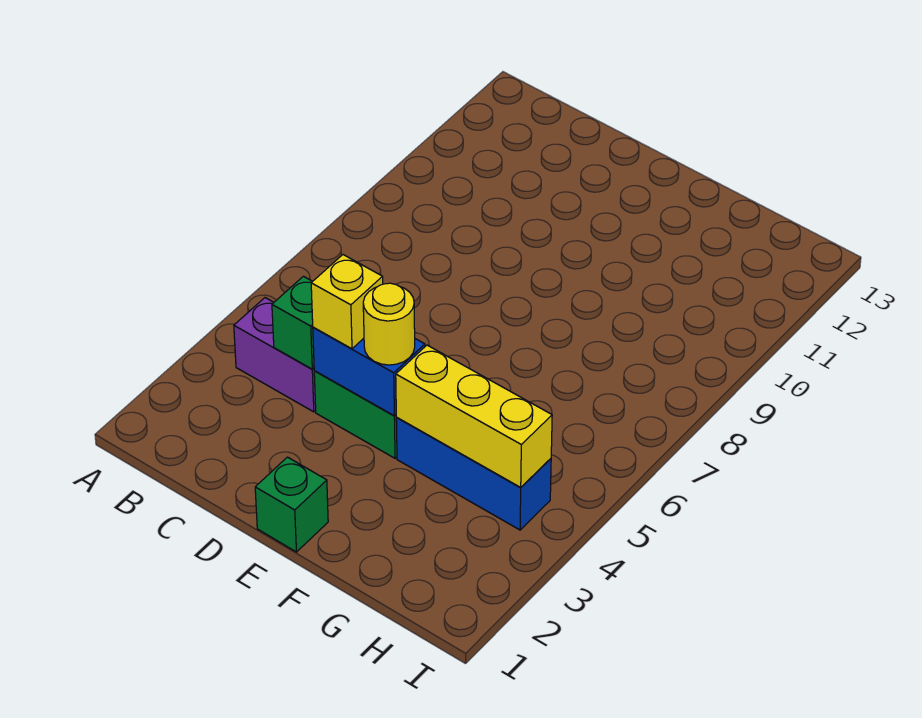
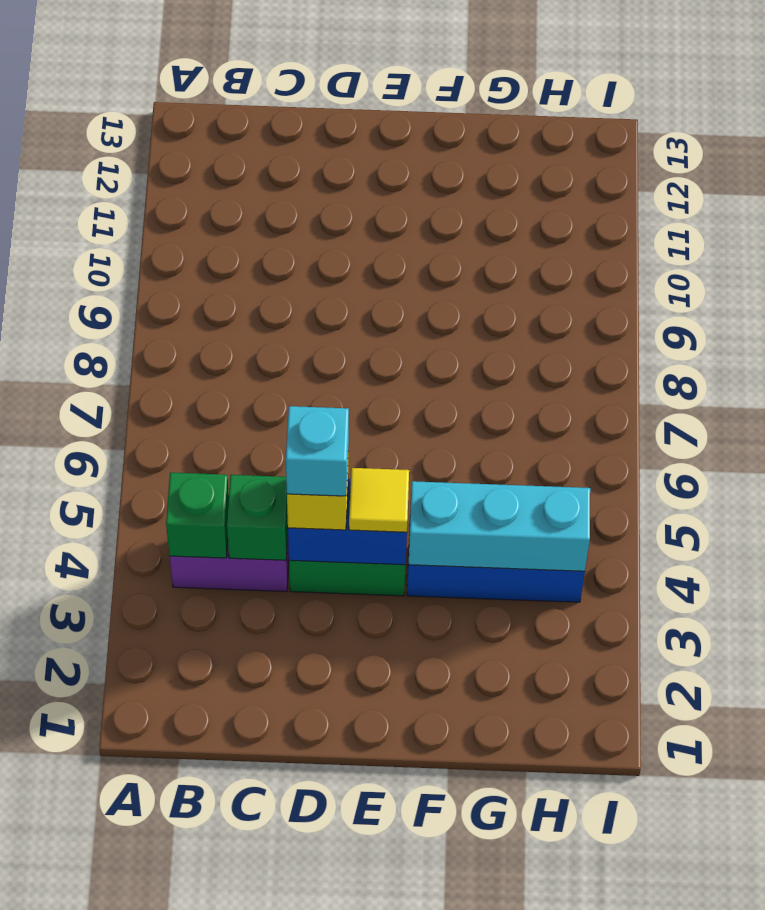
none -> cyan 1x1 brick [286,406,349,496]
green 1x1 brick [255,457,328,552] -> green 1x1 brick moved to [166,473,229,558]
yellow 1x1 round brick [363,283,415,365] -> yellow 1x1 tile [349,468,409,532]
yellow 1x3 brick [396,345,552,488] -> cyan 1x3 brick [408,481,590,571]

